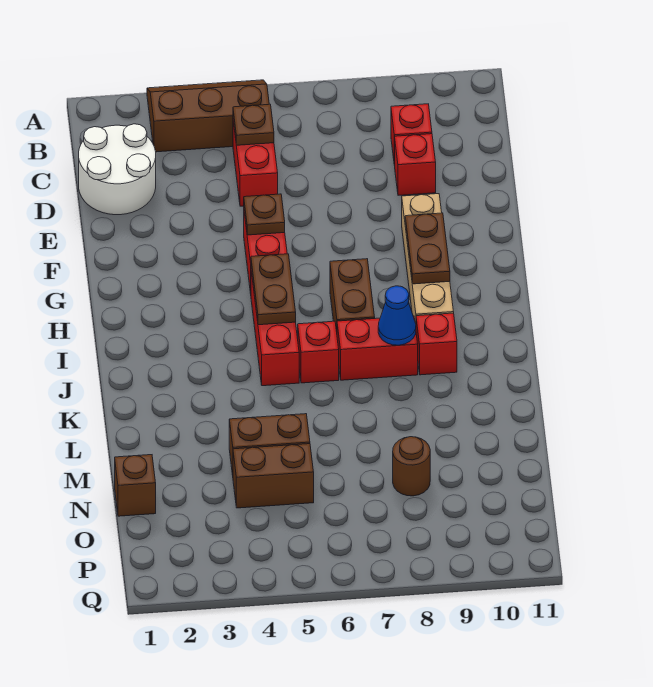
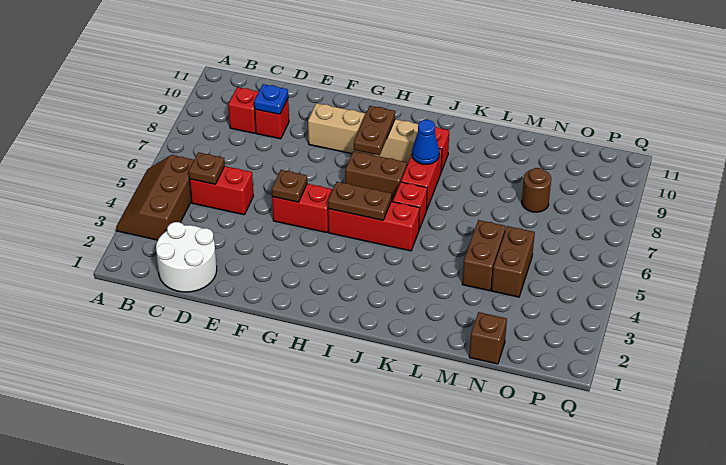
none -> blue 1x1 plate [254,84,288,114]
brown 1x2 plate [405,213,450,284] -> brown 1x2 plate turned to [354,106,395,155]

